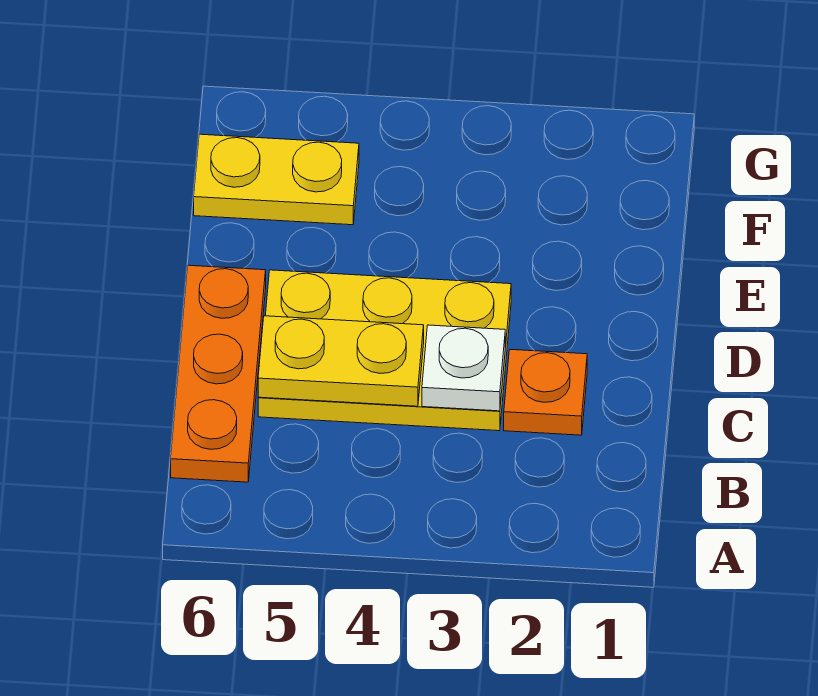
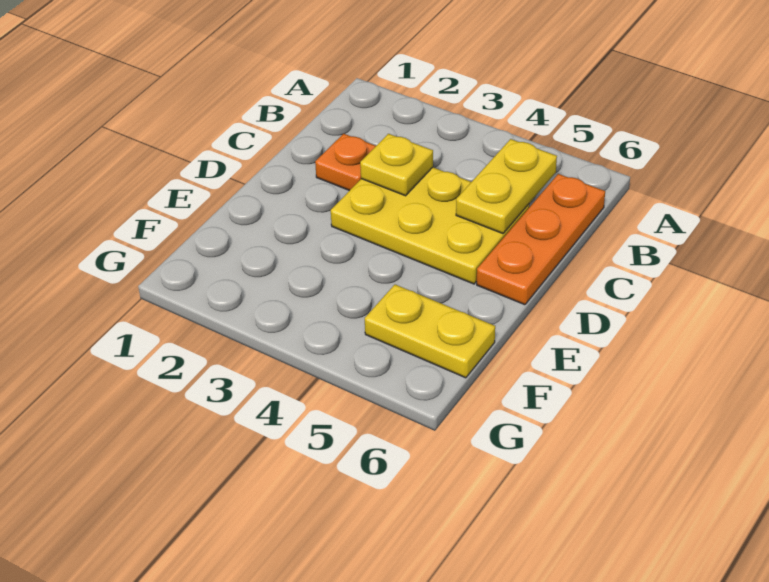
white 1x1 plate [422,325,505,411] -> yellow 1x1 plate [360,134,433,196]
yellow 1x2 plate [258,316,424,406] -> yellow 1x2 plate turned to [456,139,557,234]

